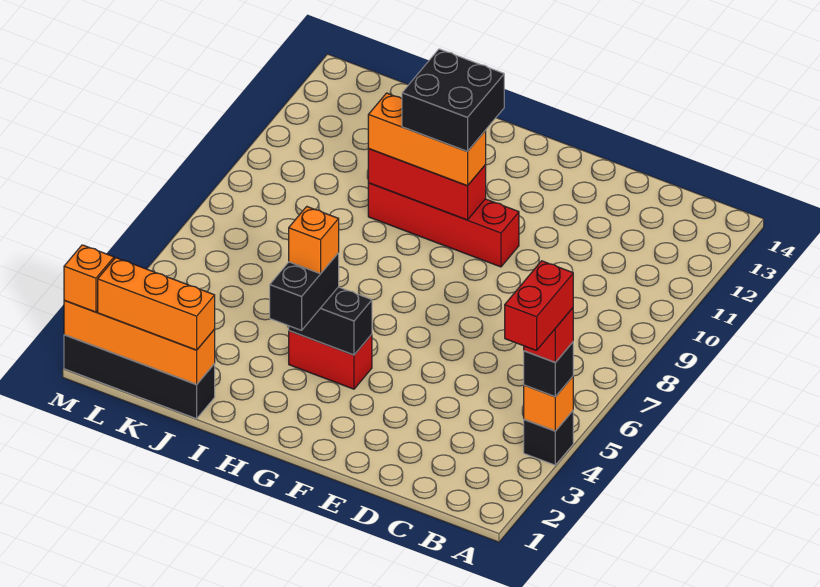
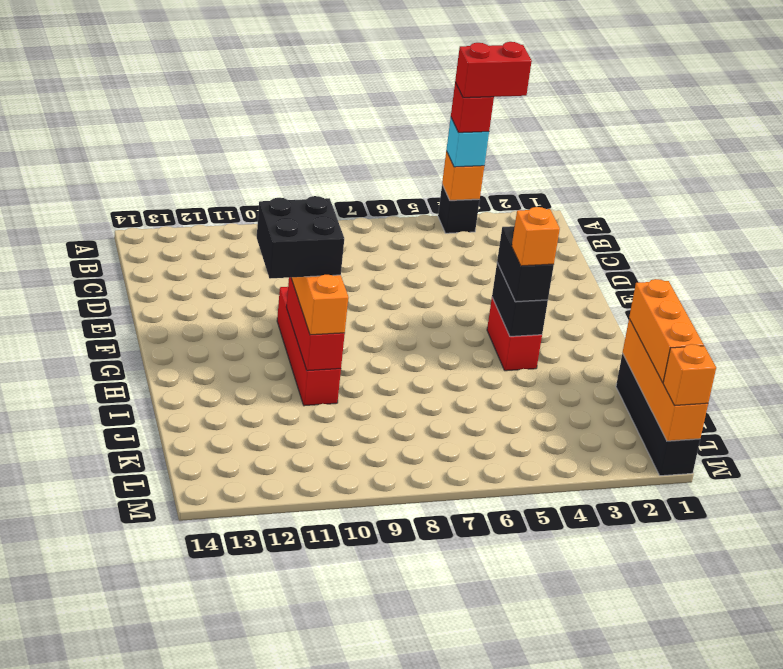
black 1x1 brick [524,342,573,397] -> cyan 1x1 brick [446,118,489,167]
black 1x2 brick [270,253,339,330] -> black 1x2 brick turned to [497,226,554,302]

